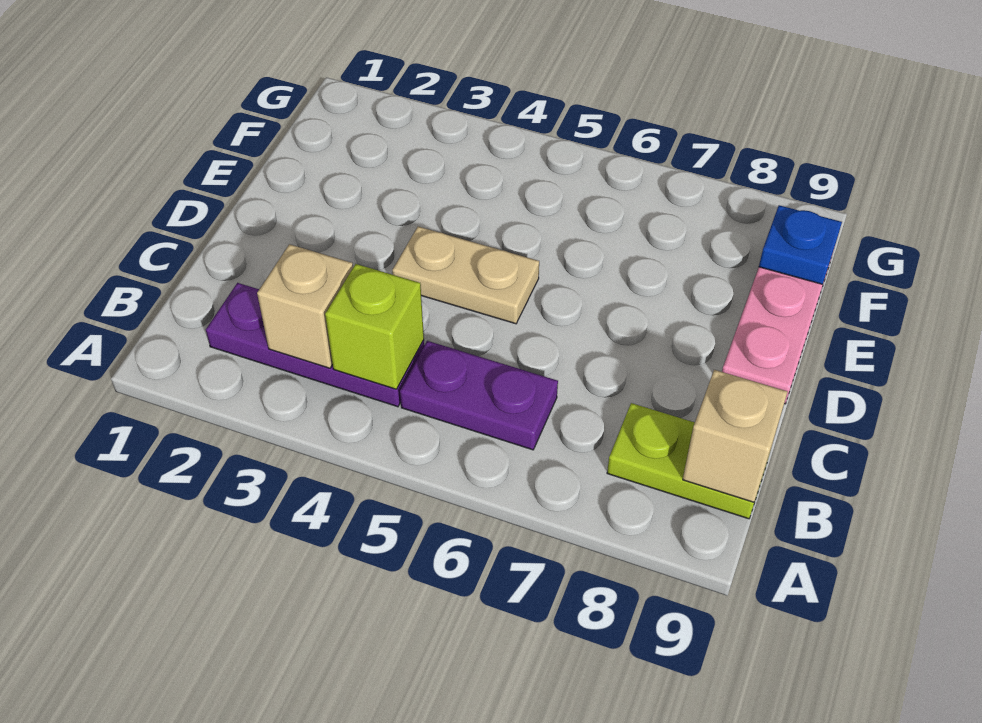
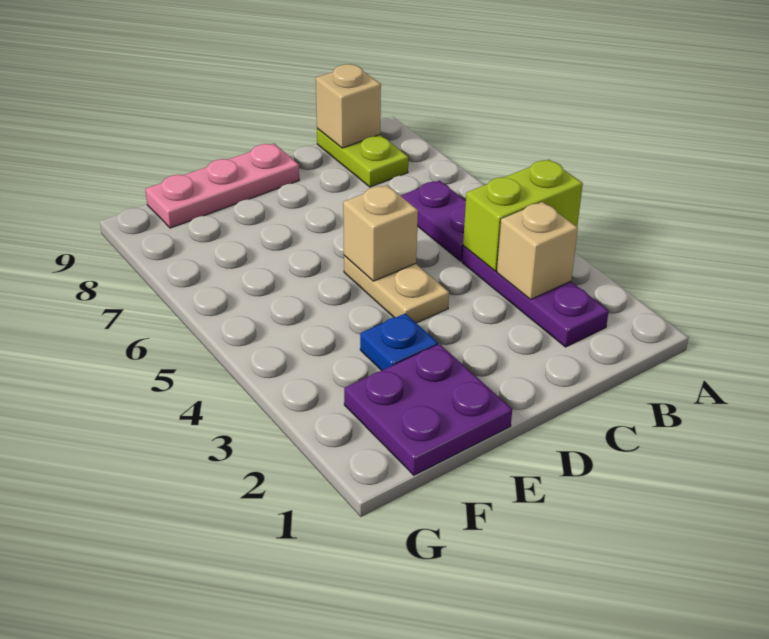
lime 1x1 brick [325,264,424,389] -> lime 1x2 brick [463,160,583,271]
none -> tan 1x1 brick [343,185,418,281]
none -> purple 2x2 plate [344,344,512,475]
blue 1x1 plate [759,205,842,284] -> blue 1x1 plate moved to [360,313,438,371]

